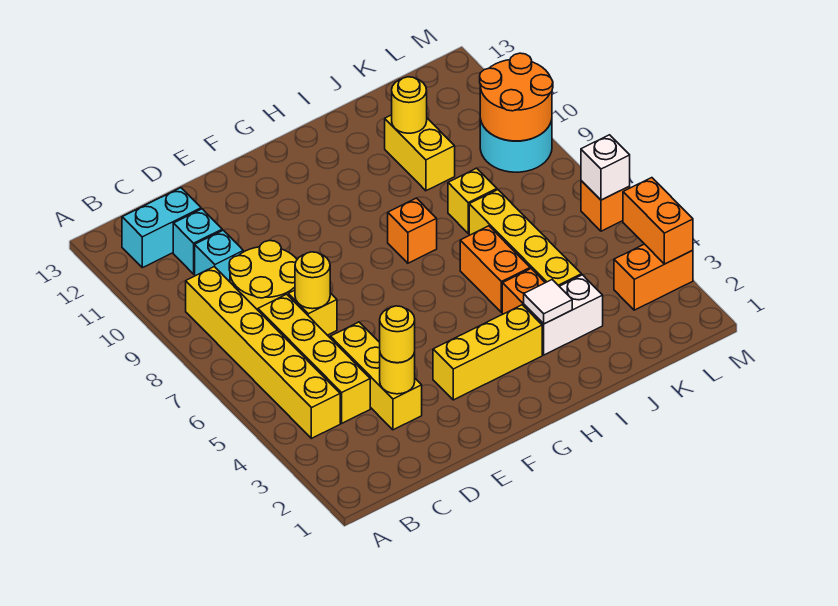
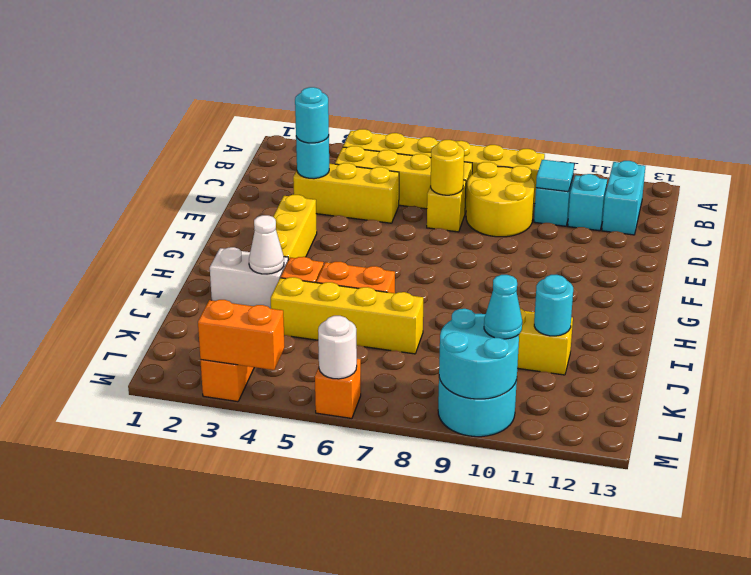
none -> cyan 1x1 tile [536,160,574,192]
yellow 1x1 round brick [380,352,415,394] -> cyan 1x1 round brick [296,136,329,179]
yellow 1x1 round brick [380,306,415,363] -> cyan 1x1 round brick [295,87,329,143]
orange 1x1 brick [388,198,437,263] -> none
white 1x2 brick [524,275,603,355] -> white 1x2 brick turned to [210,247,288,309]
white 1x1 tile [524,280,572,324] -> white 1x1 cone [249,215,284,274]
yellow 1x1 brick [448,168,497,233] -> none
yellow 1x1 round brick [392,77,427,133] -> cyan 1x1 round brick [534,275,573,336]
orange 2x2 round brick [480,53,553,141] -> cyan 2x2 round brick [439,309,519,399]
none -> cyan 1x1 cone [484,275,522,339]
white 1x1 brick [581,135,630,200] -> white 1x1 round brick [318,316,357,379]

